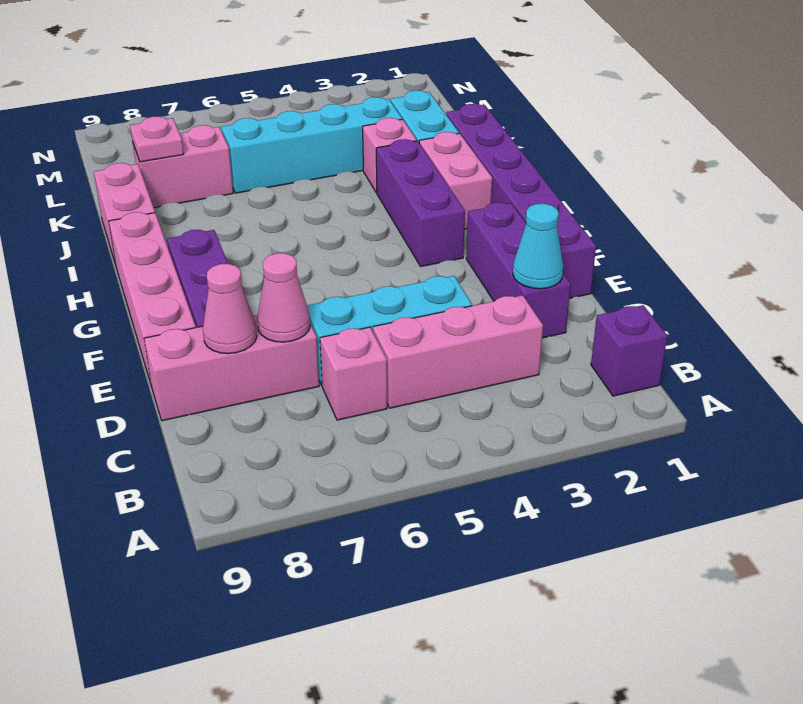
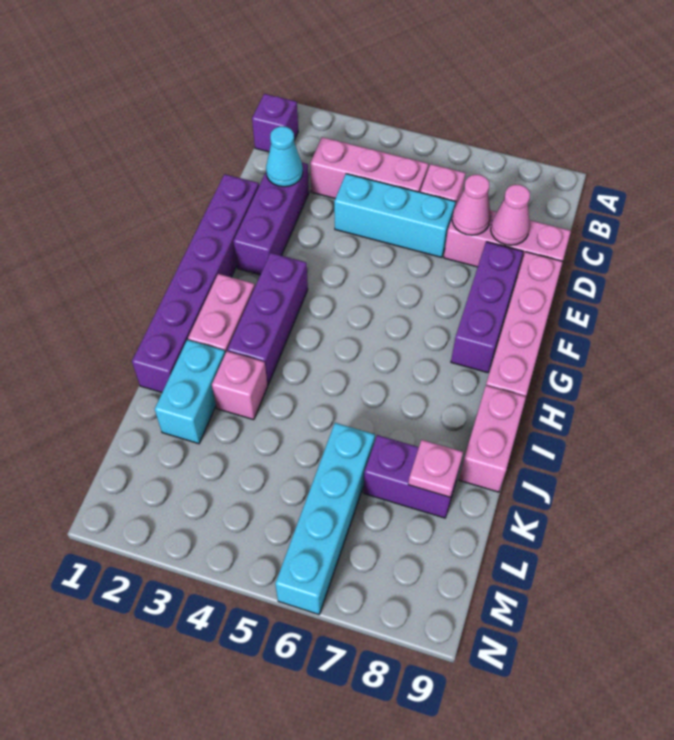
cyan 1x4 brick [221,97,402,193] -> cyan 1x4 brick turned to [275,423,375,614]
pink 1x2 brick [133,125,233,208] -> purple 1x2 brick [363,435,461,518]

